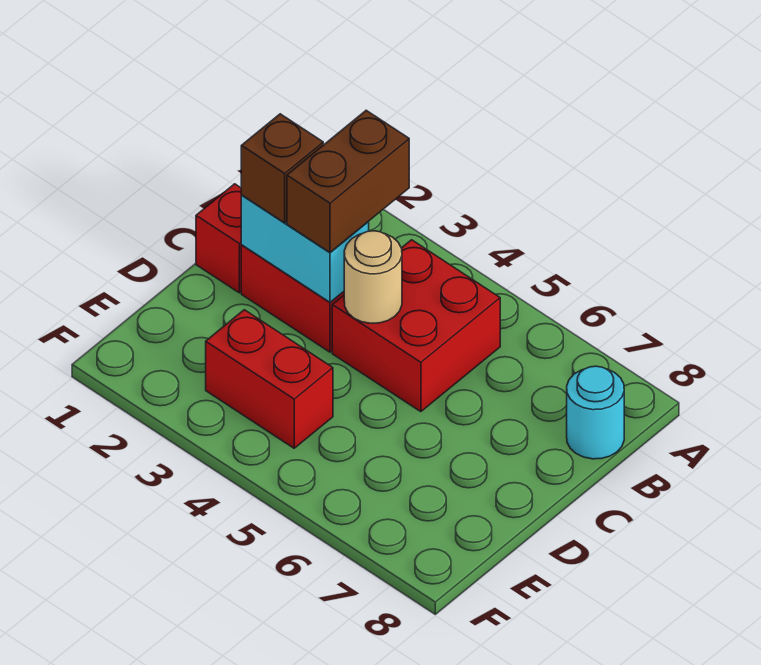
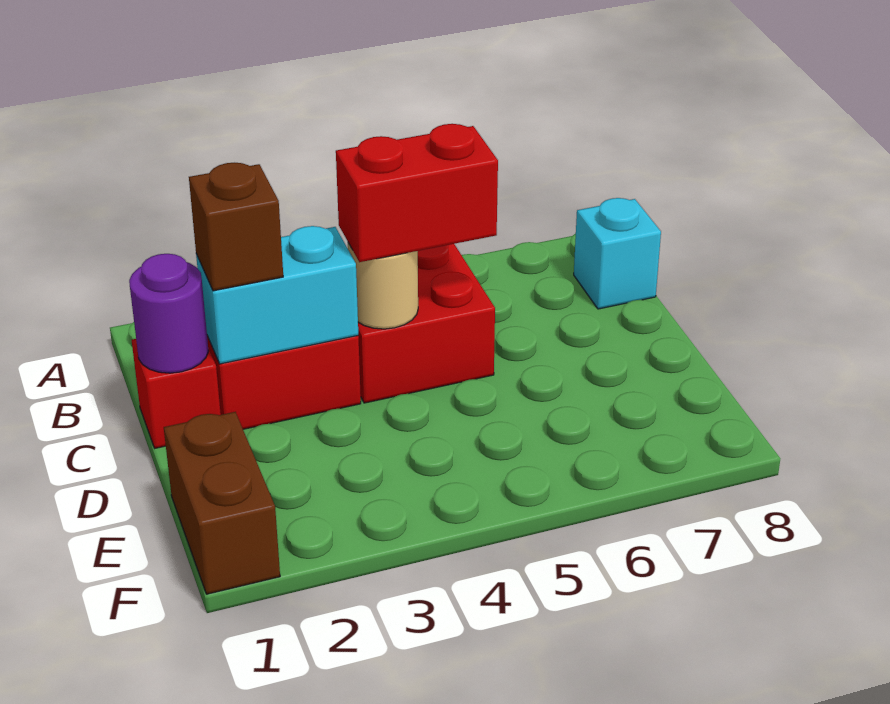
brown 1x2 brick [287,110,409,252] -> brown 1x2 brick moved to [164,412,280,594]
cyan 1x1 round brick [567,366,624,459] -> cyan 1x1 brick [574,198,661,309]
none -> purple 1x1 round brick [129,254,208,373]
red 1x2 brick [206,310,333,448] -> red 1x2 brick moved to [336,124,498,262]

